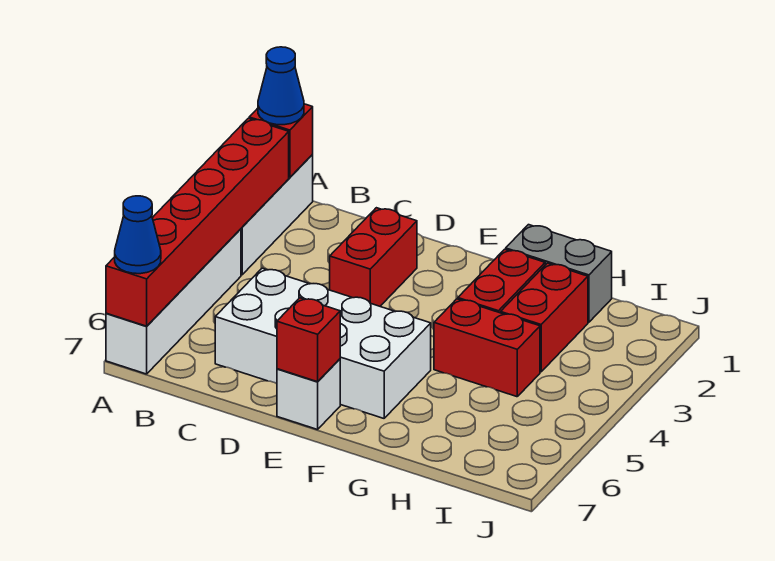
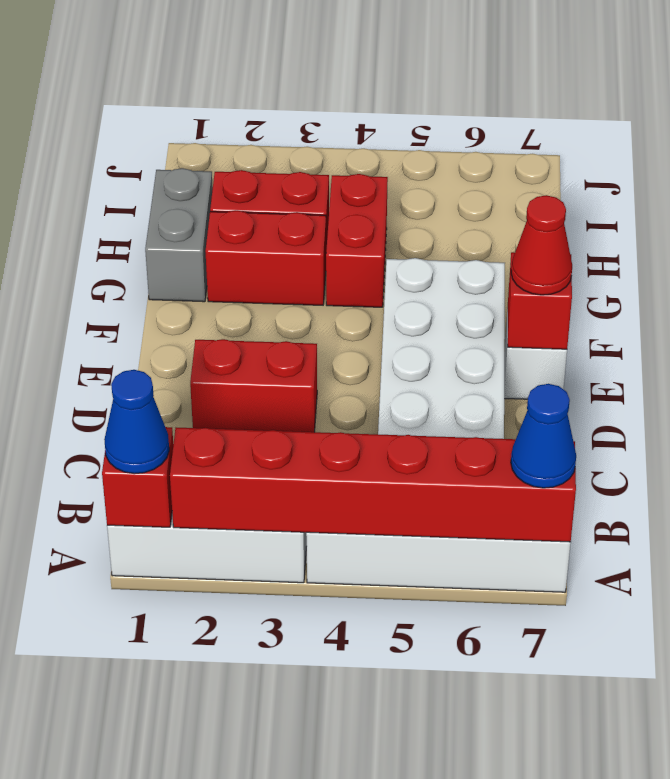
none -> red 1x1 cone [511,195,572,295]

